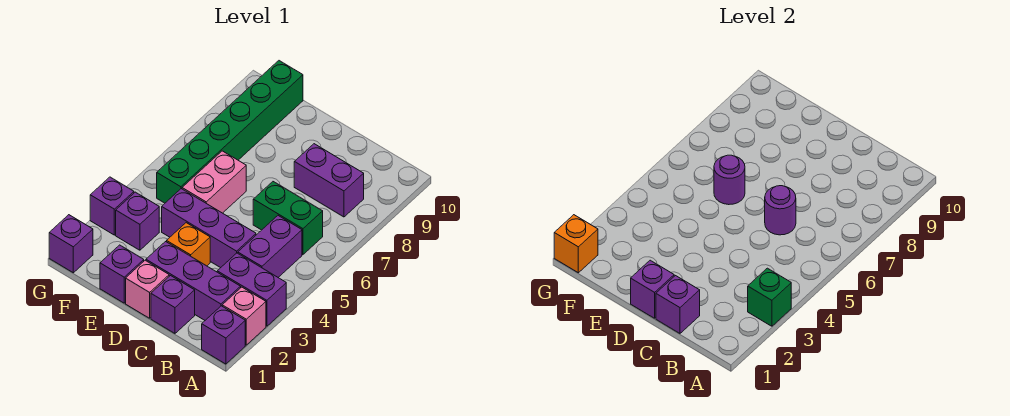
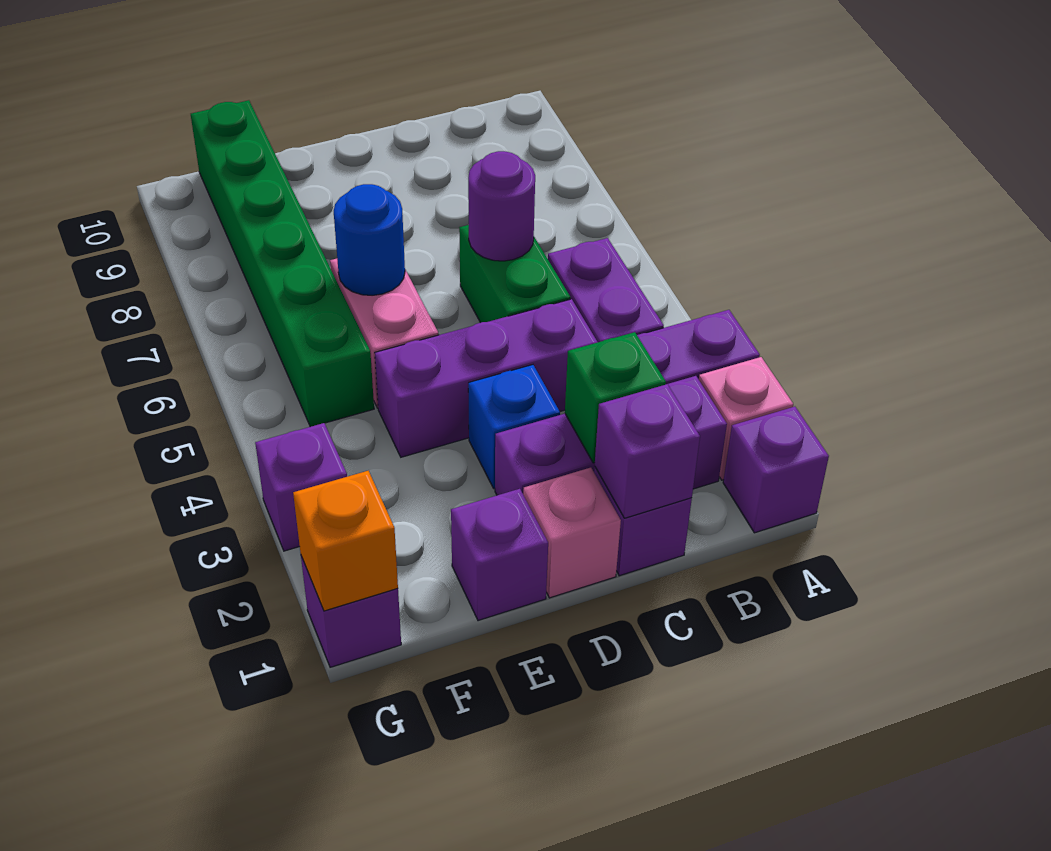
green 1x1 brick [748,268,791,326] -> green 1x1 brick moved to [565,332,666,463]
green 1x2 brick [253,182,323,255] -> green 1x2 brick turned to [459,225,570,323]
purple 1x2 brick [294,144,364,217] -> none
purple 1x1 brick [631,260,674,318] -> none
orange 1x1 brick [167,223,210,266] -> blue 1x1 brick [468,365,560,489]
purple 1x1 round brick [714,155,745,205] -> blue 1x1 round brick [334,184,405,295]
purple 1x1 brick [116,192,159,250] -> none

